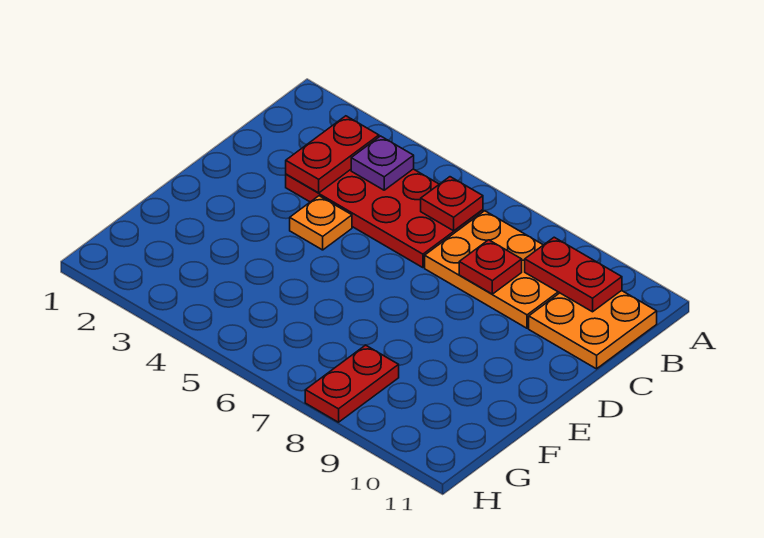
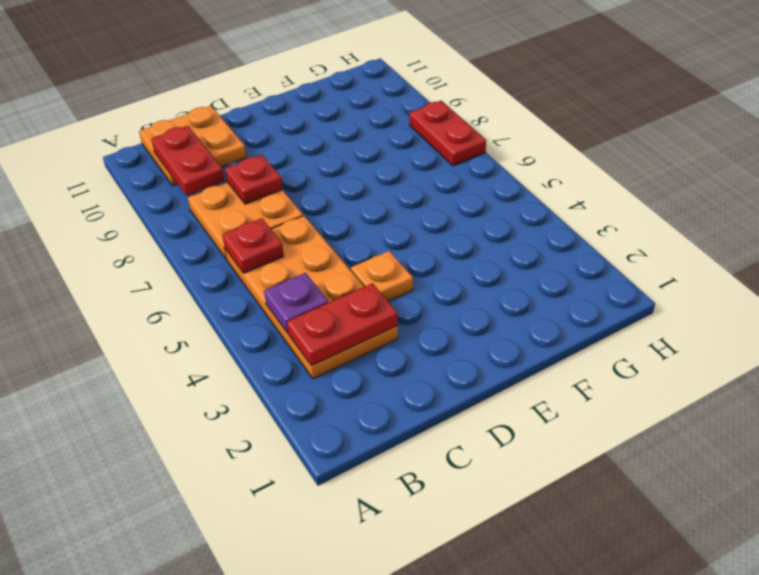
red 2x4 plate [286,169,483,268] -> orange 2x4 plate [225,216,398,379]
orange 2x3 plate [425,211,559,328] -> orange 2x2 plate [188,182,303,259]
red 1x2 plate [305,345,399,422] -> red 1x2 plate turned to [409,101,486,166]

